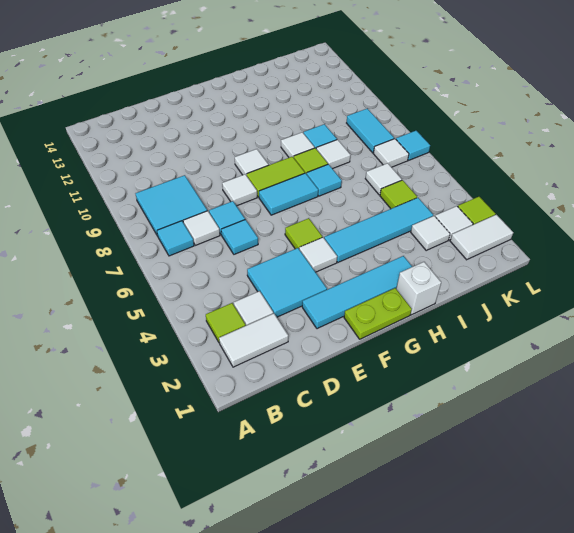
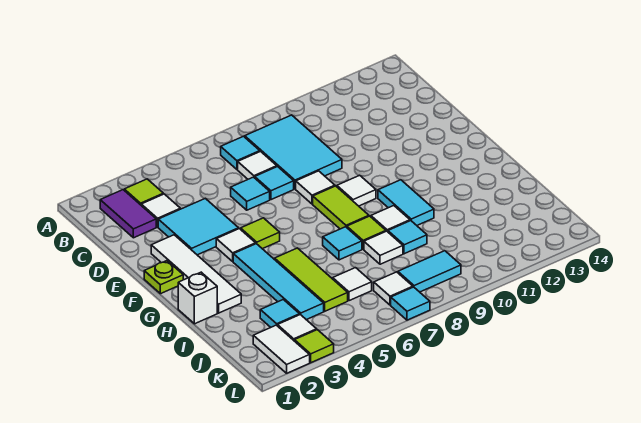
white 1x2 tile [219,313,288,367] -> purple 1x2 tile [100,190,156,238]
cyan 2x2 tile [135,175,207,236] -> cyan 2x3 tile [245,115,342,189]
cyan 1x4 tile [302,256,412,329] -> white 1x4 tile [151,235,241,313]
lime 1x2 plate [344,288,412,339] -> lime 1x1 plate [144,261,183,294]
cyan 1x2 tile [259,173,318,215] -> cyan 1x2 tile moved to [378,180,434,225]
white 1x1 tile [411,216,450,250] -> cyan 1x1 tile [260,300,300,327]
lime 1x1 tile [380,180,417,209] -> lime 1x3 tile [274,248,348,311]

